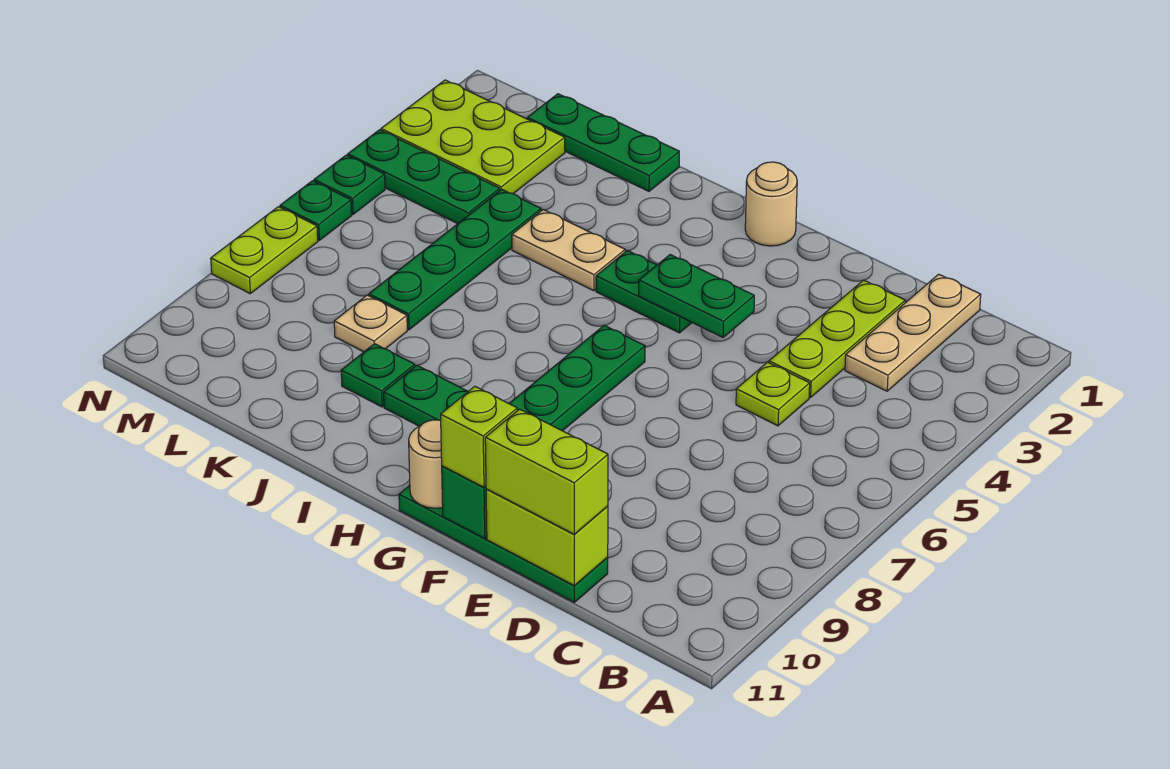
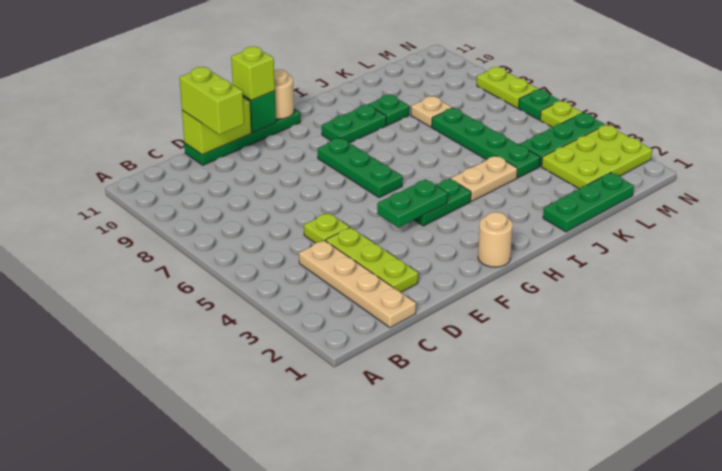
tan 1x3 plate [845,274,981,391] -> tan 1x4 plate [299,240,416,328]
lime 1x2 brick [485,409,608,534] -> lime 1x2 brick turned to [180,67,244,135]
green 1x1 plate [314,155,385,214] -> lime 1x1 plate [540,101,582,127]

